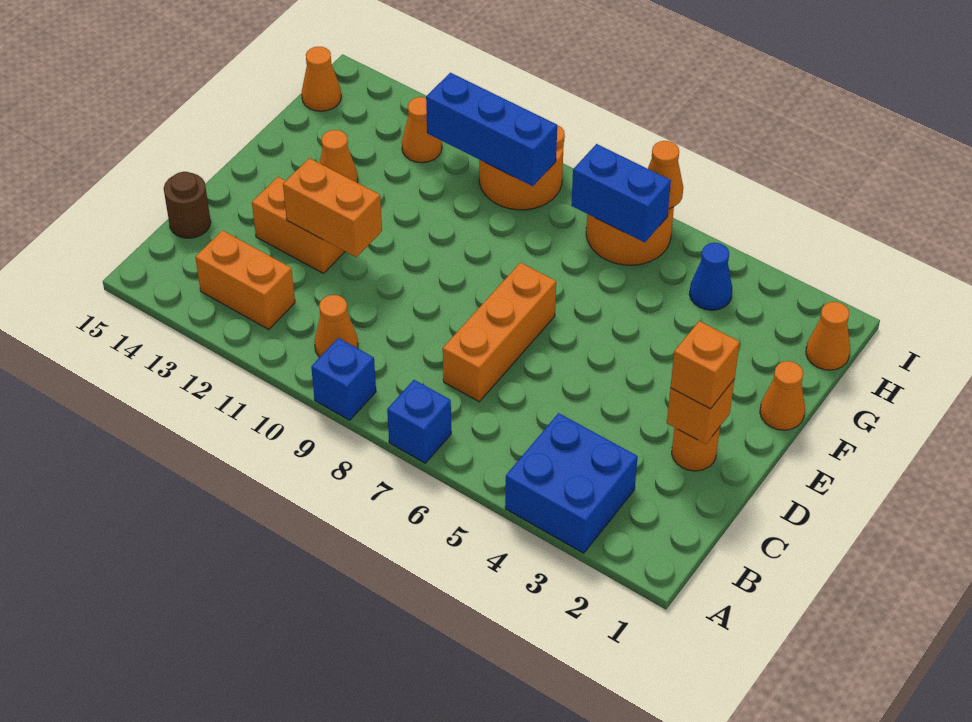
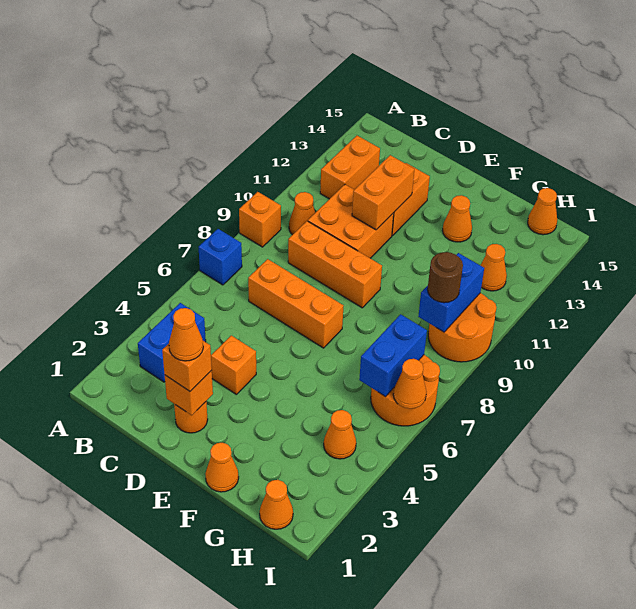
blue 2x2 brick [505,413,638,553] -> blue 1x2 brick [138,303,206,382]
blue 1x1 brick [311,338,376,420] -> orange 1x1 brick [239,192,281,247]
none -> orange 1x3 brick [288,221,382,308]
none -> orange 2x2 brick [308,185,394,258]
brown 1x1 round brick [164,172,211,238] -> brown 1x1 round brick moved to [428,252,463,303]
none -> orange 1x1 cone [169,308,203,361]
none -> orange 1x1 brick [211,335,256,394]
blue 1x1 cone [689,243,732,310] -> orange 1x1 cone [324,410,356,459]
blue 1x3 brick [426,73,557,186] -> blue 1x2 brick [418,253,484,332]

